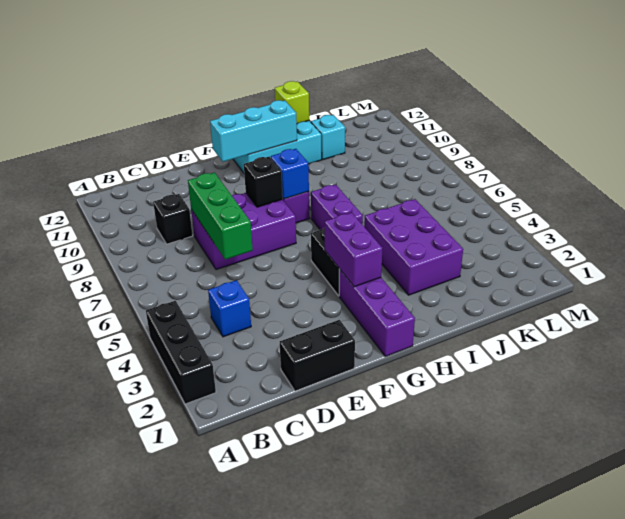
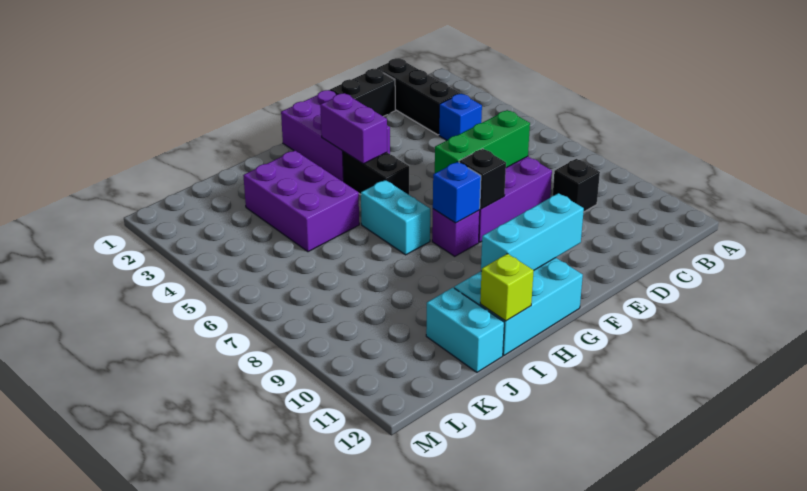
black 1x3 brick [146,301,216,404] -> black 1x3 brick moved to [377,58,460,135]
green 1x3 brick [188,172,253,259] -> green 1x3 brick turned to [435,110,530,173]
purple 1x3 brick [339,269,415,356] -> purple 2x3 brick [281,90,390,182]
purple 1x2 brick [311,184,363,230] -> cyan 1x2 brick [361,180,430,255]
cyan 1x1 brick [311,115,345,160] -> cyan 1x2 brick [426,288,504,372]

